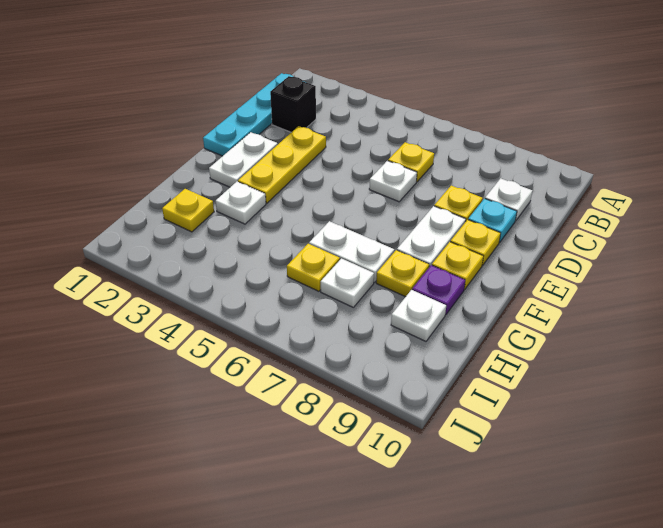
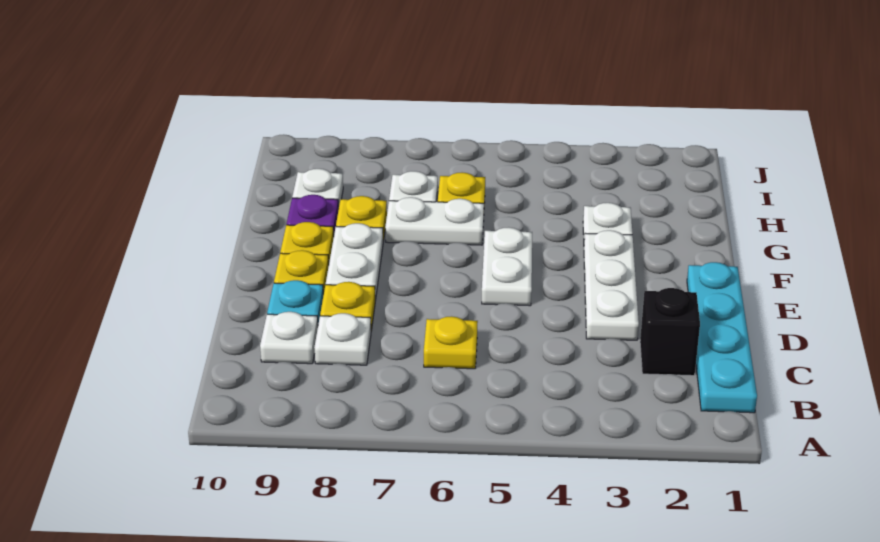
yellow 1x3 plate [238,126,326,203] -> white 1x3 plate [584,230,639,340]
white 1x1 plate [369,161,417,202] -> white 1x1 plate moved to [314,313,371,365]
white 1x2 plate [209,132,278,187] -> white 1x2 plate moved to [482,227,532,306]
yellow 1x1 plate [162,189,214,232] -> none

